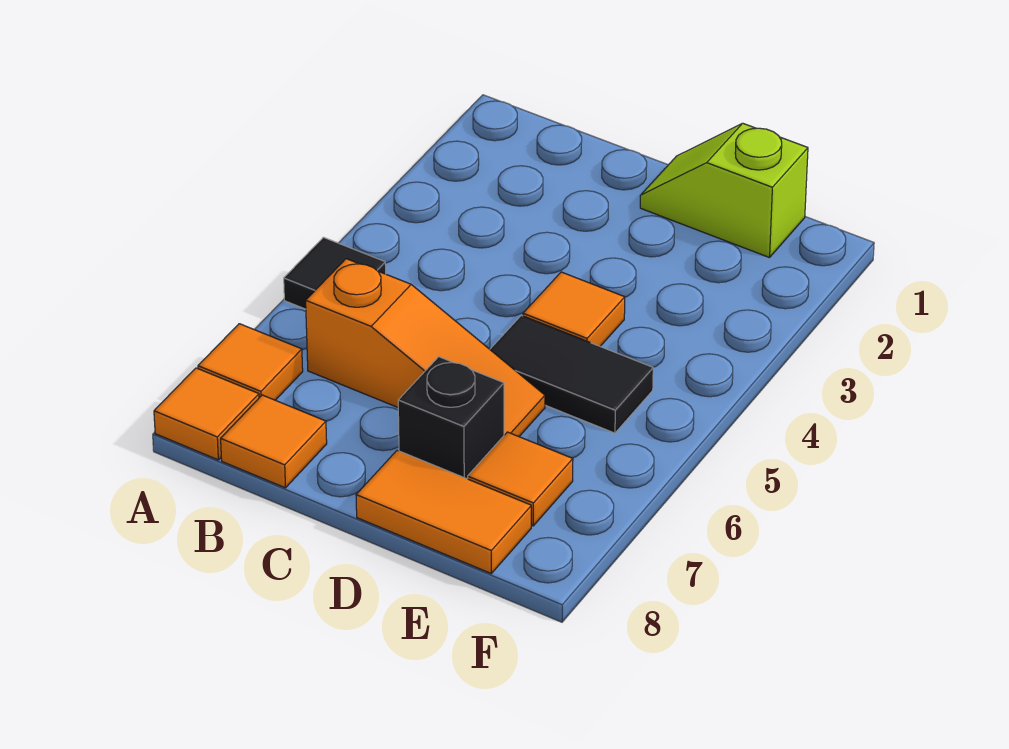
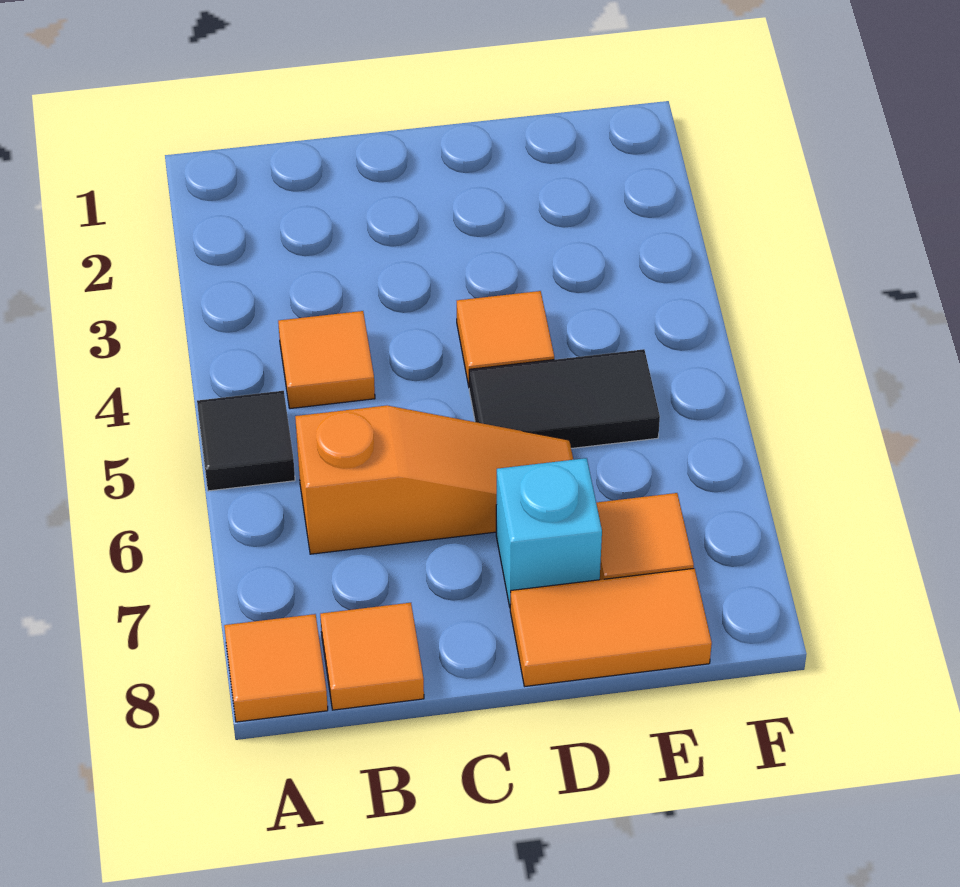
orange 1x1 tile [198,324,303,400] -> orange 1x1 tile moved to [278,311,375,409]
lime 1x2 slope [640,123,808,258] -> none
black 1x1 brick [398,357,504,479] -> cyan 1x1 brick [496,458,602,607]

